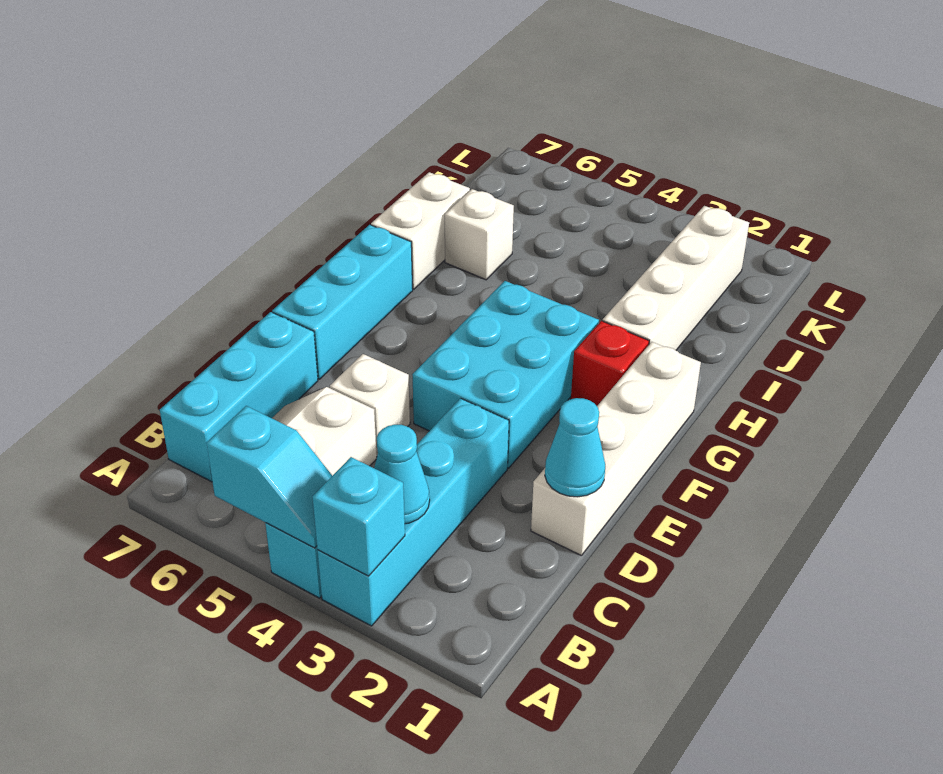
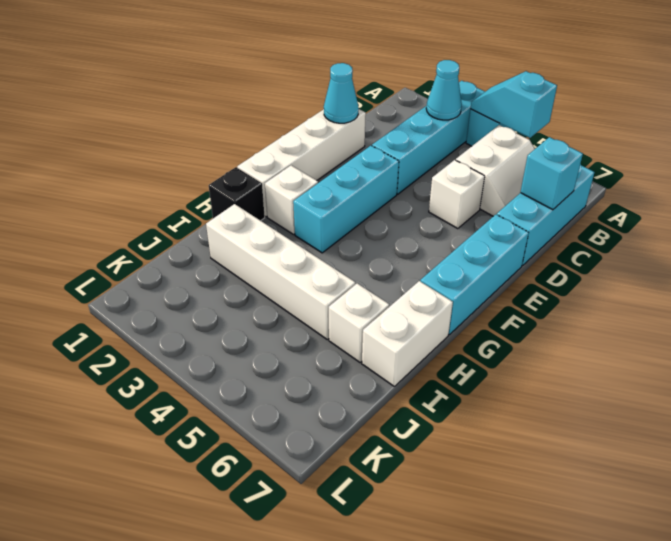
cyan 1x1 brick [313,457,405,576] -> cyan 1x1 brick moved to [520,137,583,210]
cyan 2x3 brick [412,281,599,468] -> cyan 1x3 brick [293,146,399,253]
red 1x1 brick [571,321,649,406] -> white 1x1 brick [265,165,318,234]
none -> black 1x1 brick [209,167,265,221]
white 1x4 brick [603,206,749,350] -> white 1x4 brick turned to [206,204,355,339]

